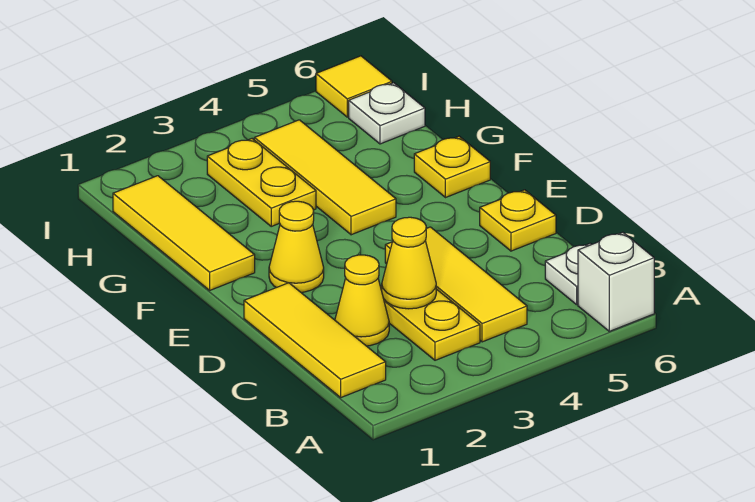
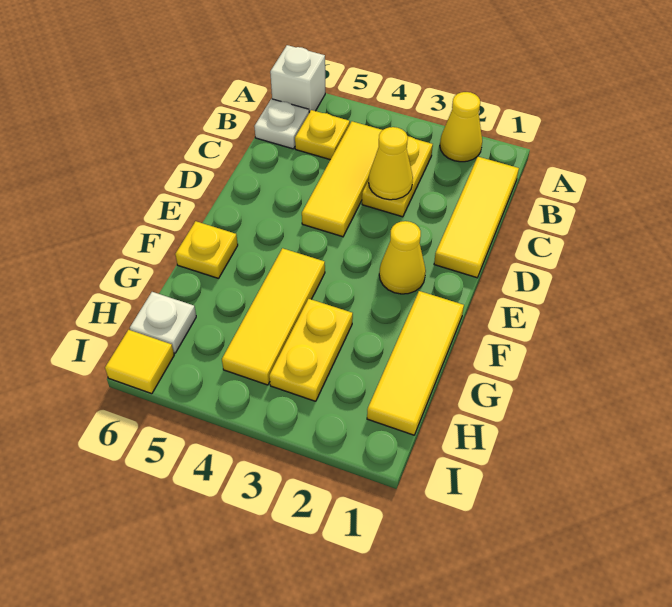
yellow 1x1 cone [335,255,389,346] -> yellow 1x1 cone moved to [440,92,482,162]
yellow 1x1 plate [480,190,556,251] -> yellow 1x1 plate moved to [295,110,350,160]

